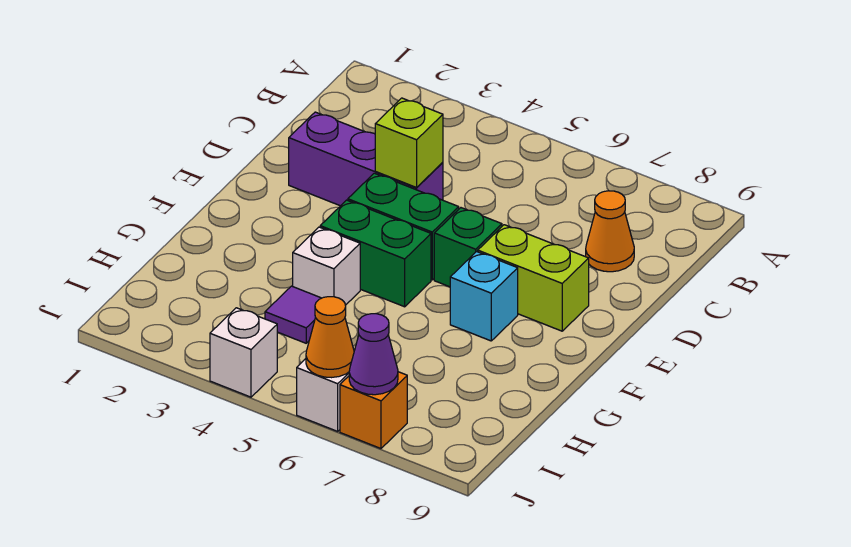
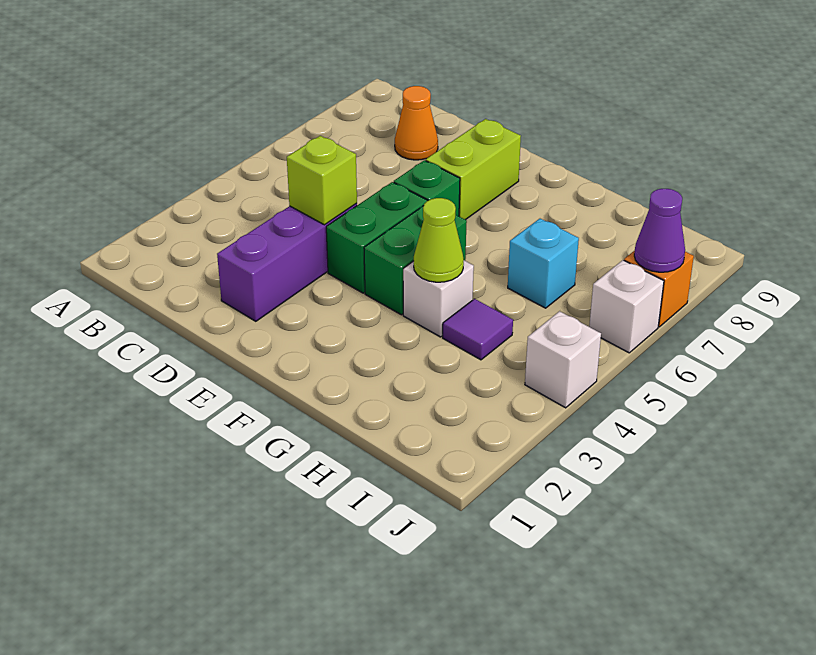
cyan 1x1 brick [450,252,518,341] -> cyan 1x1 brick moved to [508,219,579,308]
none -> lime 1x1 cone [414,198,464,282]
orange 1x1 cone [306,297,354,378] -> none

